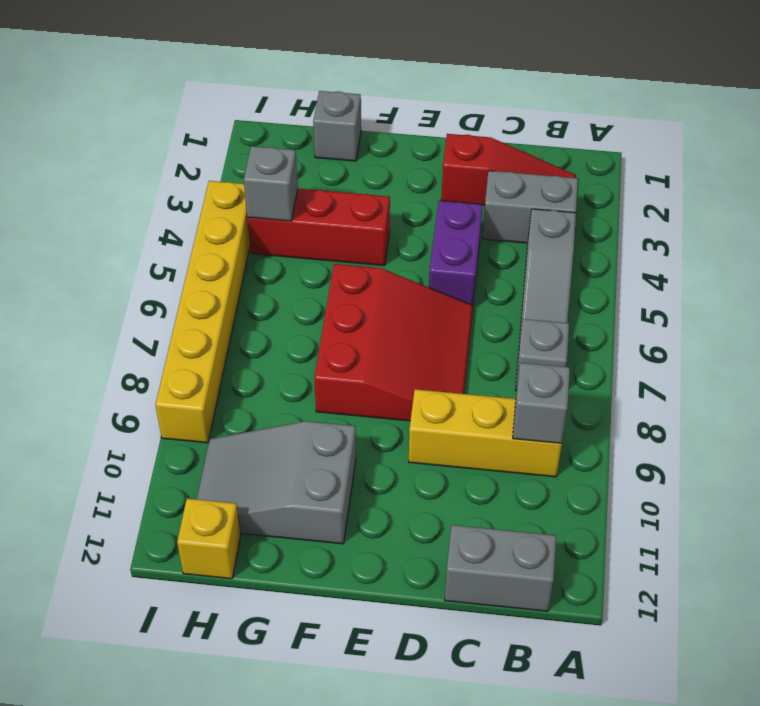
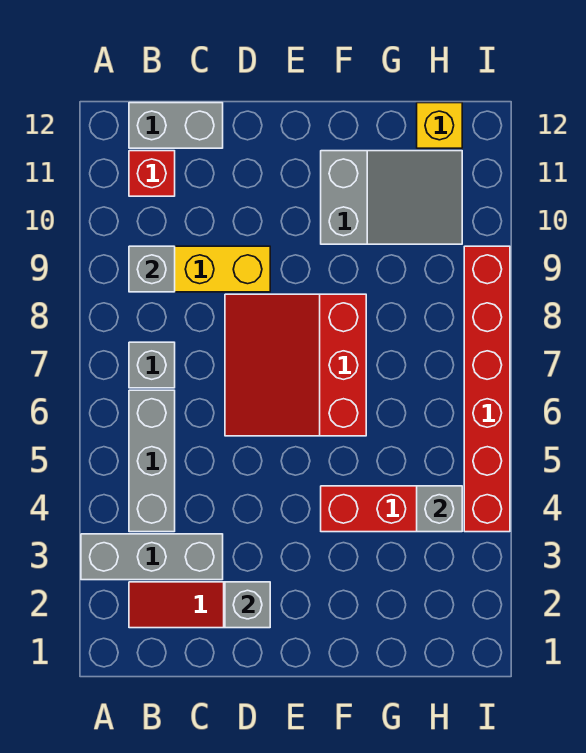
grey 1x2 brick [482,171,578,243] -> grey 1x3 brick [81,534,223,580]
grey 1x3 slope [519,209,576,344] -> grey 1x3 brick [129,390,175,532]
none -> red 1x1 brick [129,151,175,196]
purple 1x2 brick [429,201,483,305] -> none
grey 1x1 brick [313,91,361,161] -> grey 1x1 brick moved to [225,582,270,628]
yellow 1x6 brick [156,181,250,443] -> red 1x6 brick [464,246,510,532]

